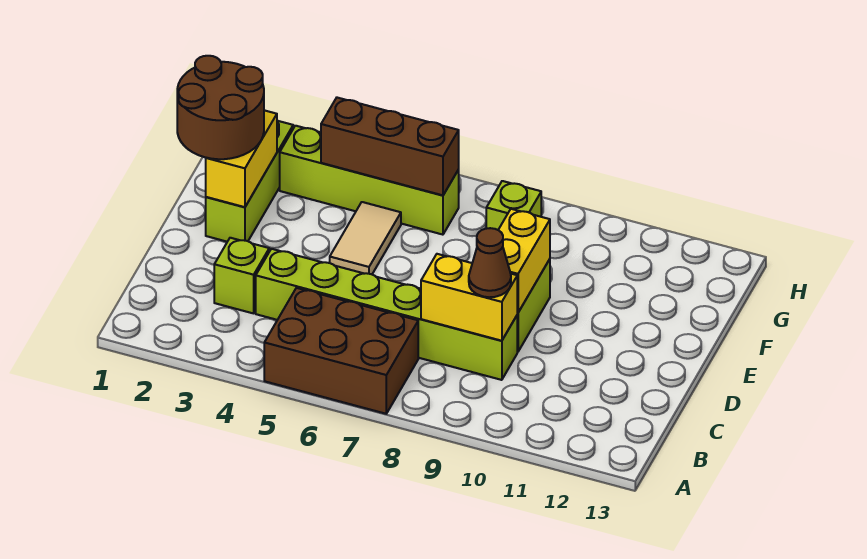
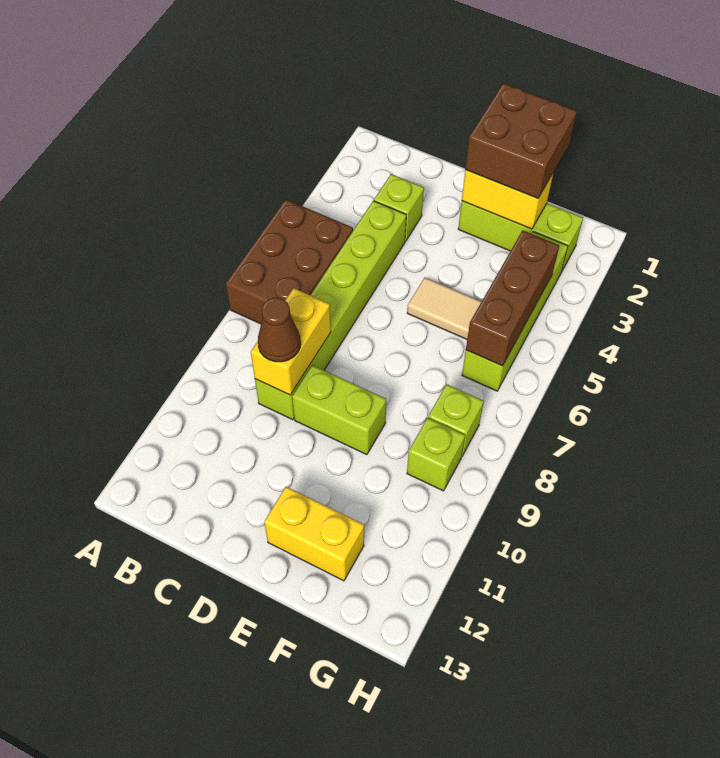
yellow 1x2 brick [499,209,550,313] -> yellow 1x2 brick moved to [264,486,364,581]
brown 2x2 round brick [177,56,264,159] -> brown 2x2 brick [465,83,577,198]
none -> lime 1x1 brick [407,418,465,491]

